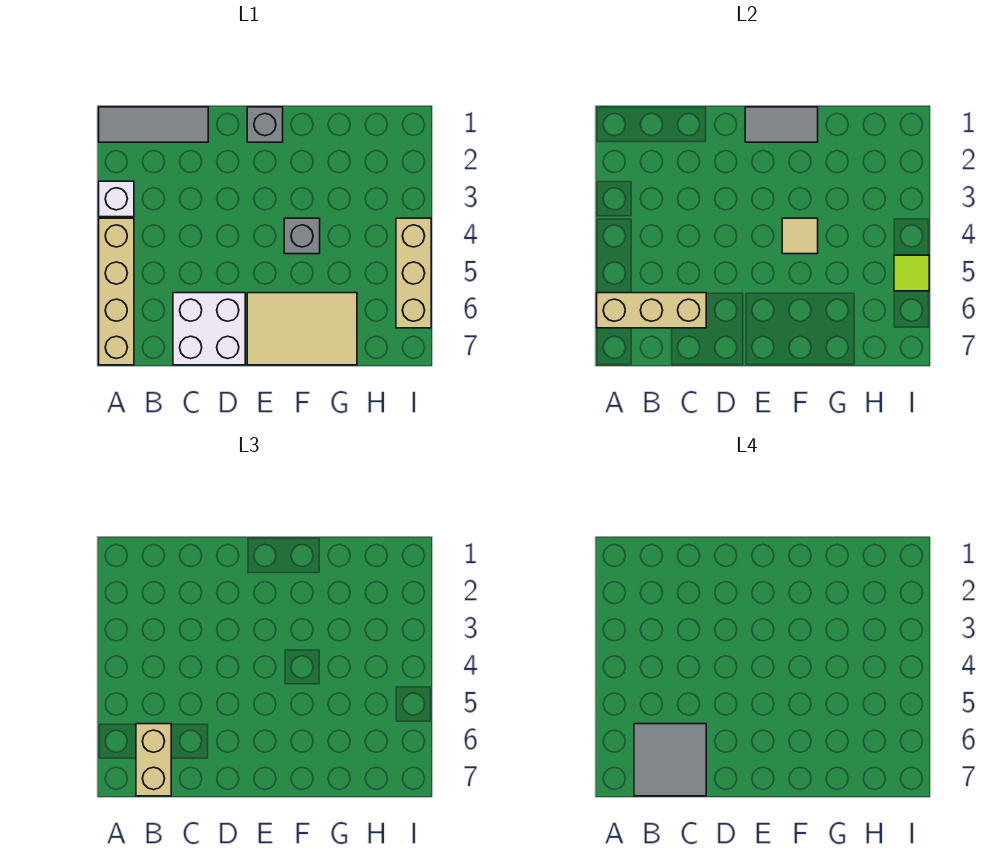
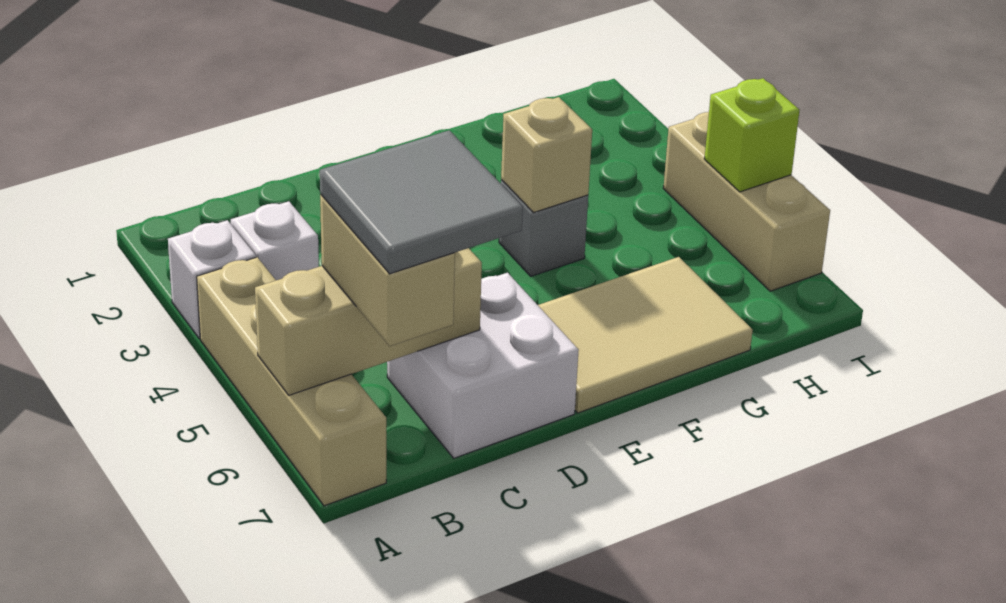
grey 1x3 tile [99,107,208,142] -> none
none -> white 1x1 brick [231,201,319,280]
grey 1x1 brick [247,107,283,142] -> none
grey 1x2 tile [745,107,818,142] -> none
tan 1x1 tile [782,218,818,254] -> tan 1x1 brick [501,97,592,213]
lime 1x1 tile [894,255,929,291] -> lime 1x1 brick [704,78,800,192]

